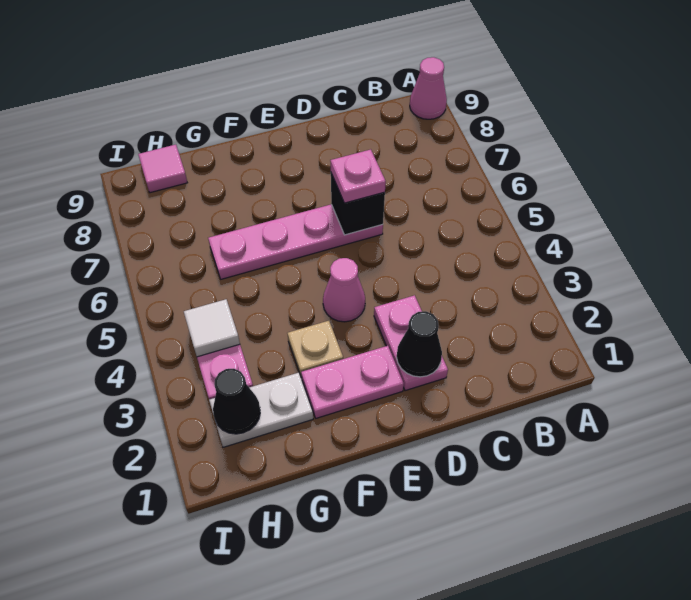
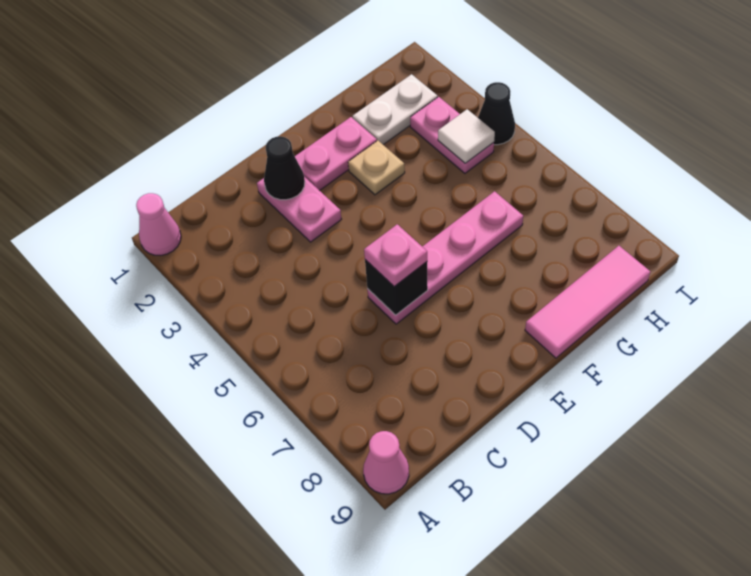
pink 1x1 cone [323,258,365,322] -> pink 1x1 cone moved to [136,193,181,255]
black 1x1 cone [213,369,260,434] -> black 1x1 cone moved to [478,82,515,145]
pink 1x1 tile [138,145,187,193] -> pink 1x3 tile [525,246,650,358]

